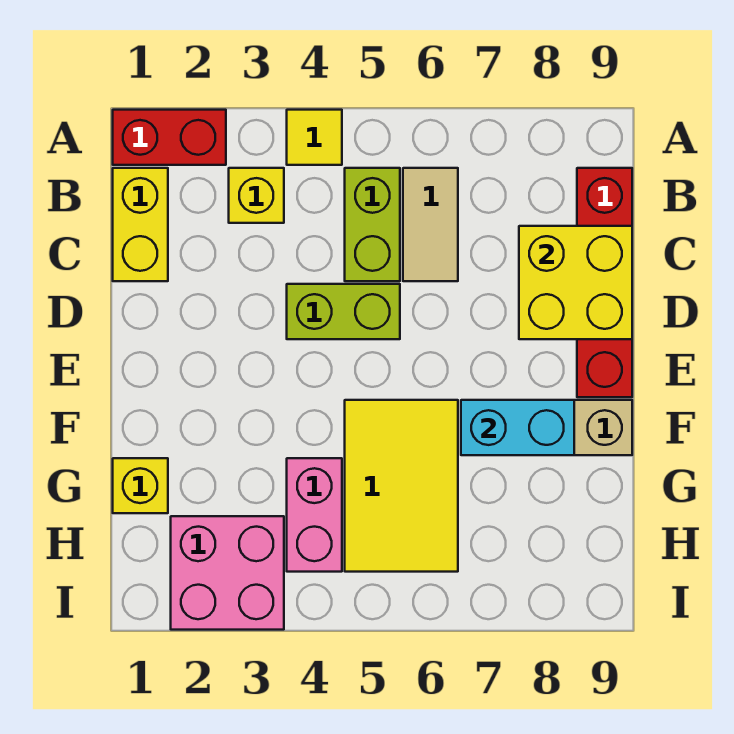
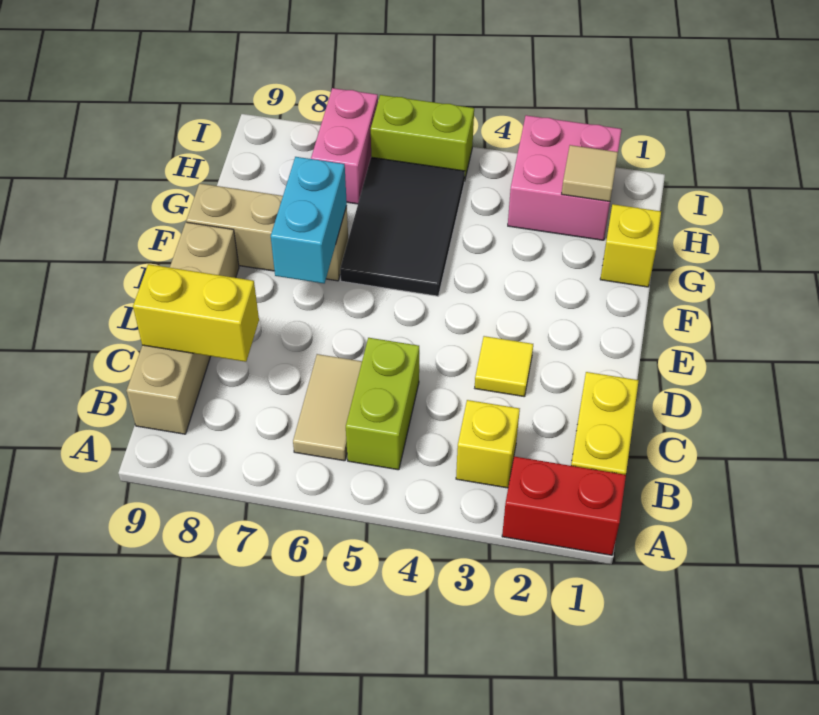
yellow 1x1 tile [287,110,342,165] -> yellow 1x1 tile moved to [475,336,533,397]
red 1x4 brick [577,168,632,397] -> tan 1x4 brick [127,222,239,434]
yellow 2x2 brick [519,226,632,339] -> yellow 1x2 brick [133,264,259,362]
lime 1x2 brick [287,284,400,339] -> lime 1x2 brick moved to [371,95,474,181]
yellow 2x3 tile [345,400,458,572] -> black 2x3 tile [340,157,465,296]
cyan 1x2 brick [461,400,574,455] -> cyan 1x2 brick turned to [271,157,347,283]
pink 1x2 brick [287,458,342,572] -> pink 1x2 brick moved to [311,88,378,204]
none -> tan 1x1 tile [562,145,618,201]

